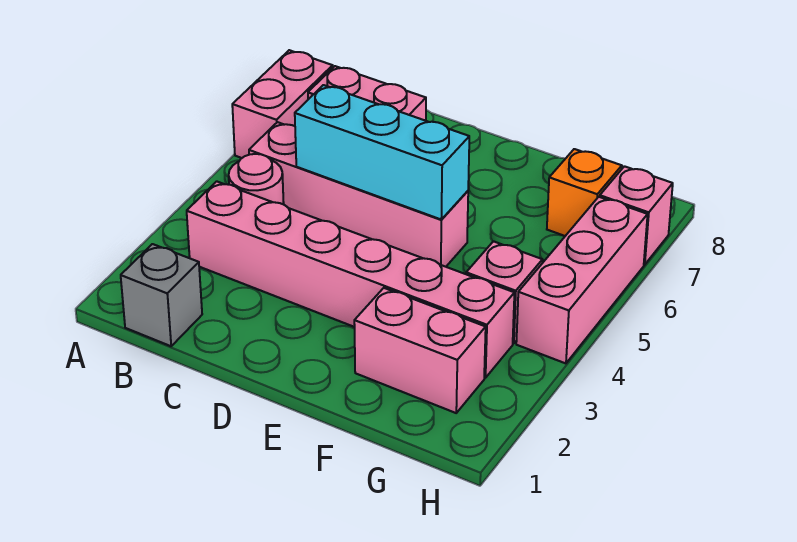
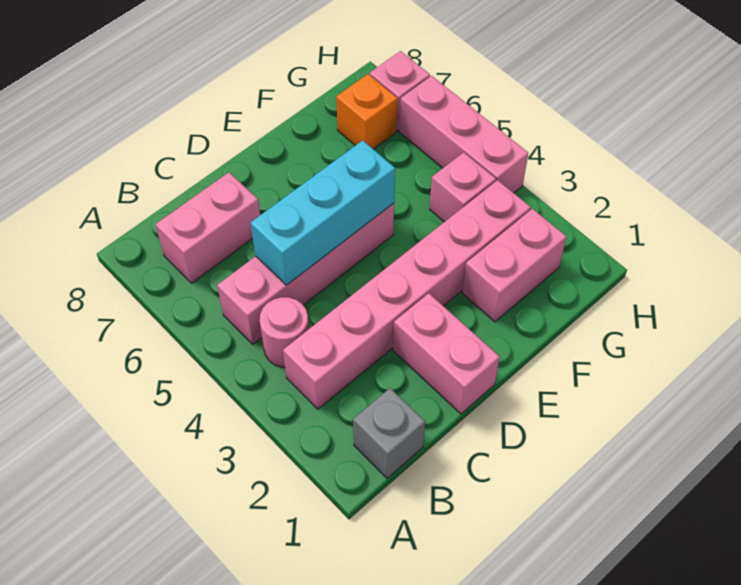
pink 1x2 brick [232,50,333,158] -> pink 1x2 brick moved to [393,293,500,414]

